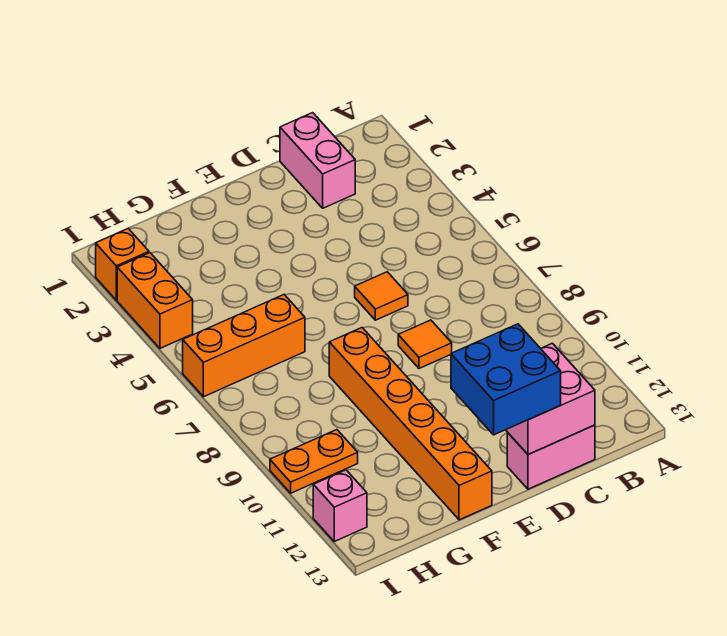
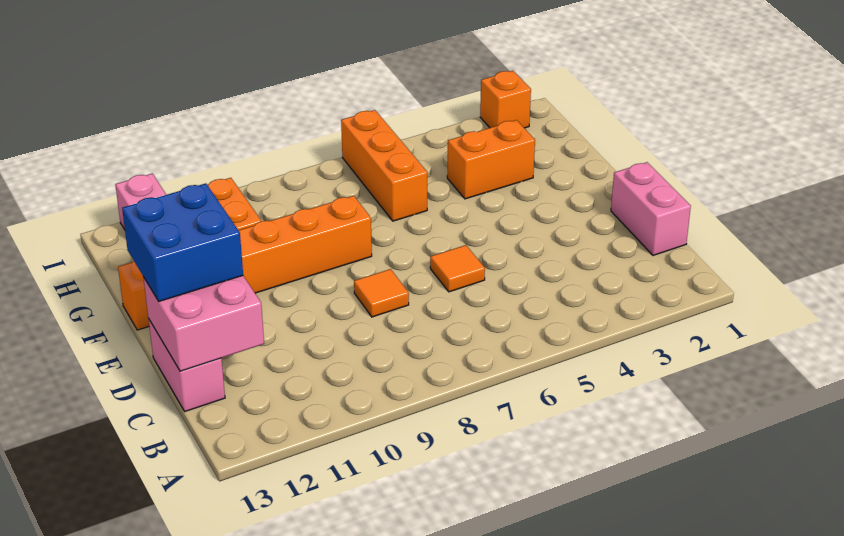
pink 1x2 brick [280,113,355,208] -> pink 1x2 brick turned to [611,162,691,255]
orange 1x2 brick [117,253,193,348] -> orange 1x2 brick moved to [447,120,535,199]

